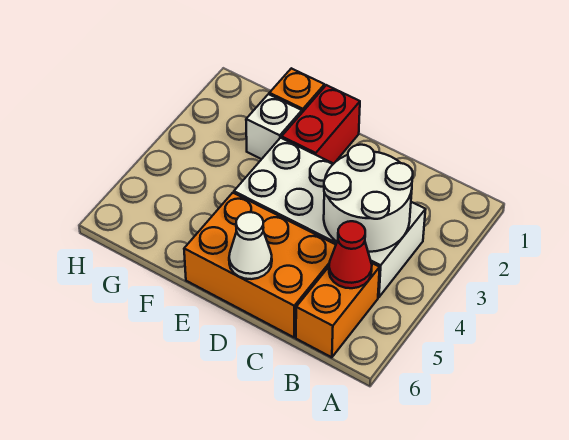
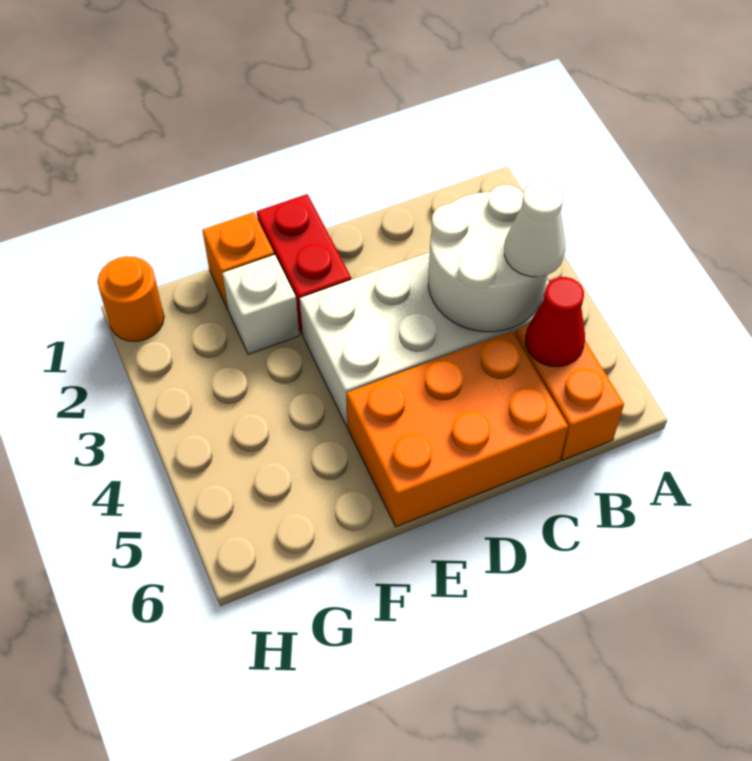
white 1x1 cone [229,212,272,279] -> white 1x1 cone moved to [504,181,565,277]
none -> orange 1x1 round brick [98,256,164,341]

